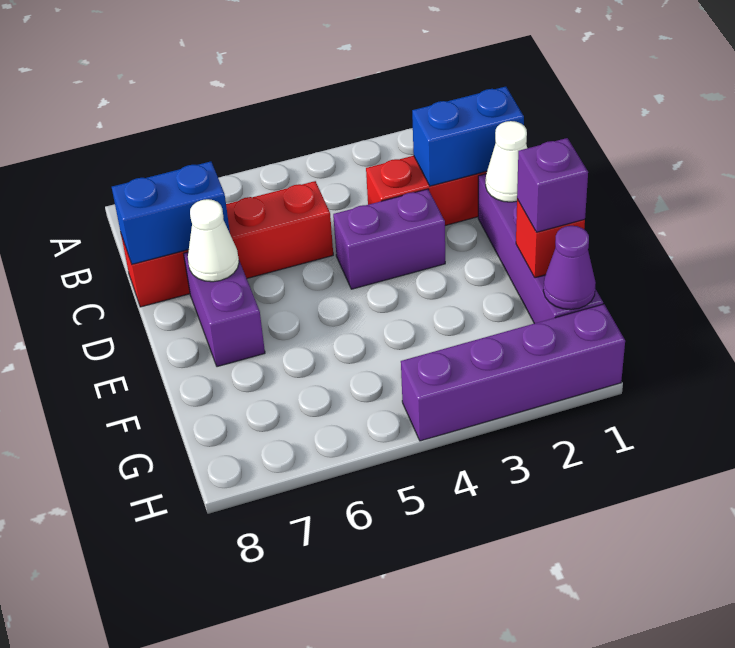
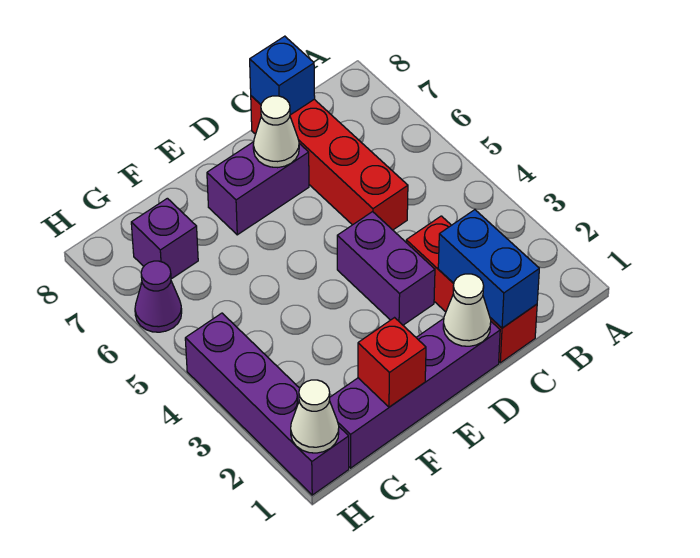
blue 1x2 brick [112,161,230,264] -> blue 1x1 brick [250,36,315,115]
purple 1x1 brick [517,138,588,232] -> purple 1x1 brick moved to [131,198,198,279]
purple 1x1 cone [543,226,596,310] -> purple 1x1 cone moved to [135,261,182,332]
none -> white 1x1 cone [291,380,339,453]

